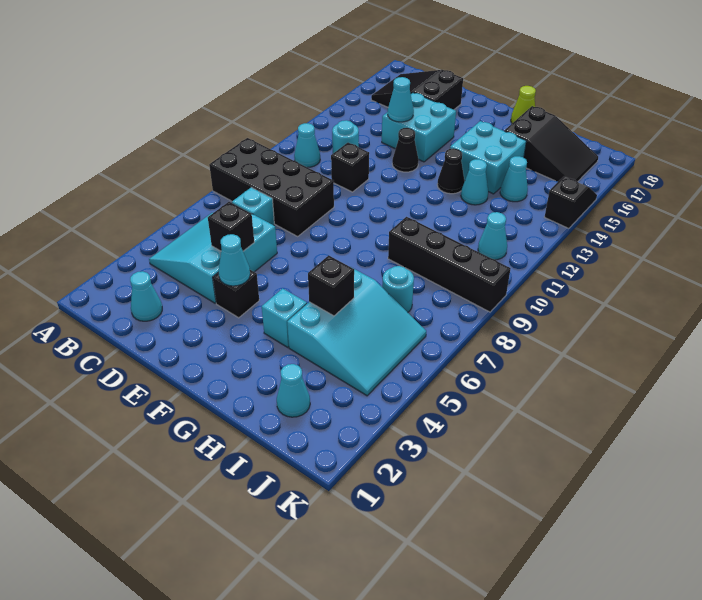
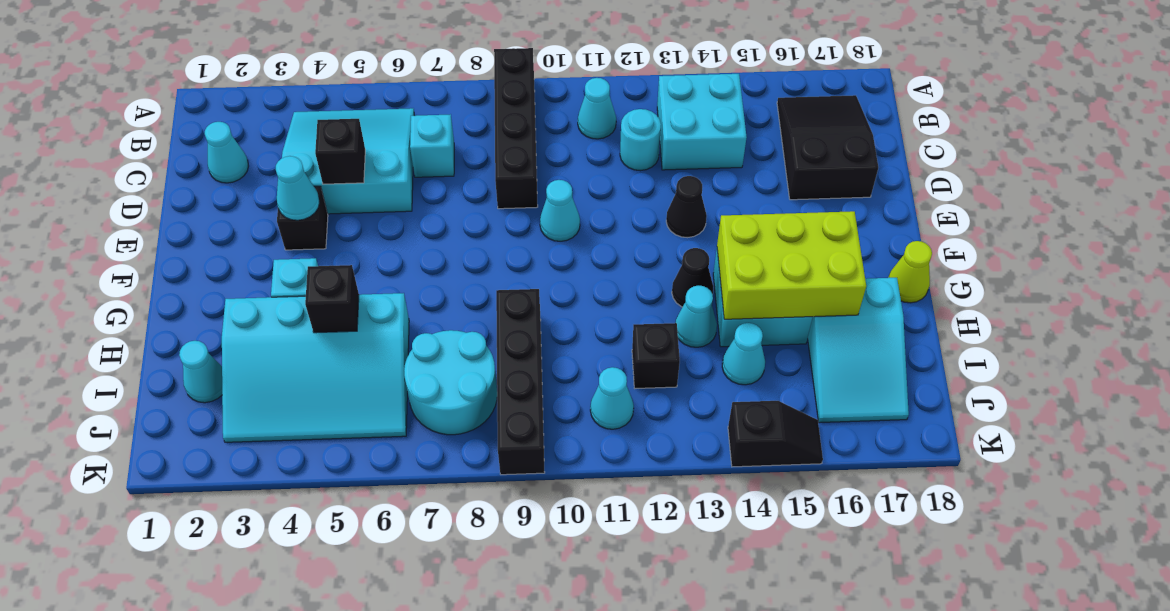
black 2x4 brick [209,138,334,236] -> black 1x4 brick [494,48,538,209]
black 1x1 brick [331,143,369,192] -> black 1x1 brick moved to [632,323,680,388]
cyan 2x2 brick [382,93,456,162] -> cyan 2x2 brick moved to [657,74,747,170]
cyan 1x1 cone [388,77,414,122] -> cyan 1x1 cone moved to [540,180,580,241]
none -> lime 2x3 brick [717,211,866,319]
cyan 3x3 slope [287,269,426,396] -> cyan 3x4 slope [222,293,409,442]
black 2x3 slope [505,106,598,182] -> cyan 2x3 slope [808,277,909,423]
cyan 1x1 round brick [382,266,414,312] -> cyan 2x2 round brick [404,330,497,435]

